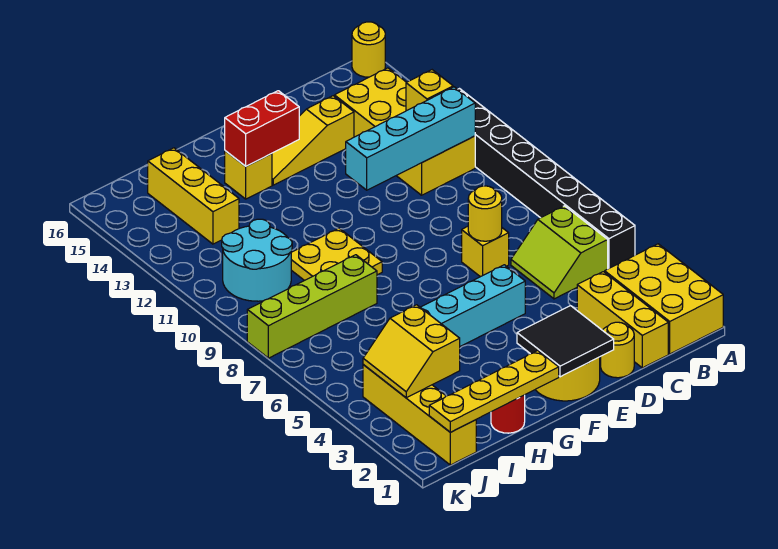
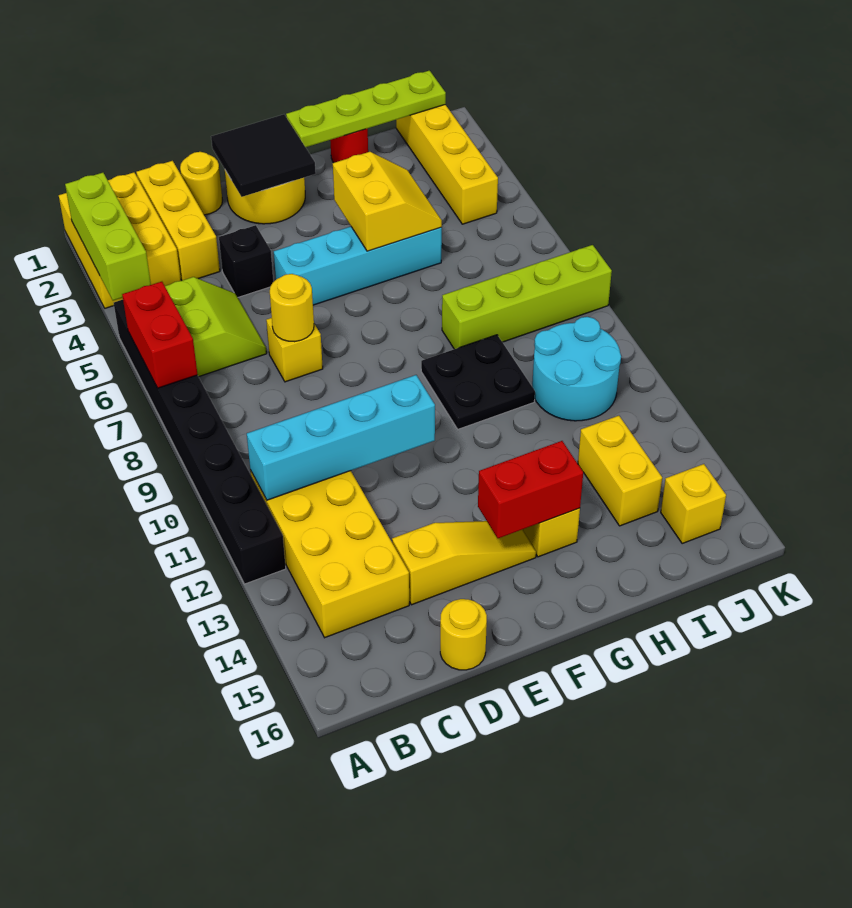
none -> lime 1x3 brick [65,173,151,301]
none -> red 1x2 brick [122,282,198,388]
yellow 1x1 round brick [352,22,385,77] -> yellow 1x1 round brick moved to [440,599,487,670]
yellow 1x1 brick [406,70,453,111] -> yellow 1x1 brick moved to [661,464,726,544]
none -> black 1x1 brick [219,225,273,297]
yellow 1x4 plate [429,351,559,432] -> lime 1x4 plate [286,71,446,147]
yellow 2x2 plate [291,228,382,281] -> black 2x2 plate [421,335,535,429]
yellow 2x2 slope [363,305,460,398] -> yellow 2x2 slope moved to [333,152,442,251]
yellow 1x3 brick [148,148,239,244] -> yellow 1x2 brick [578,416,662,526]

